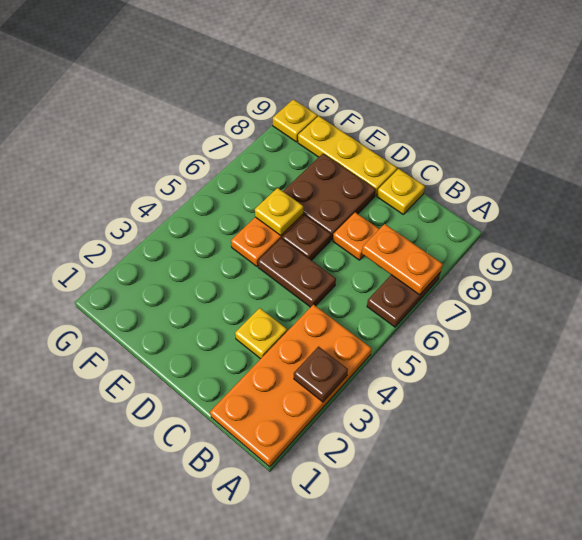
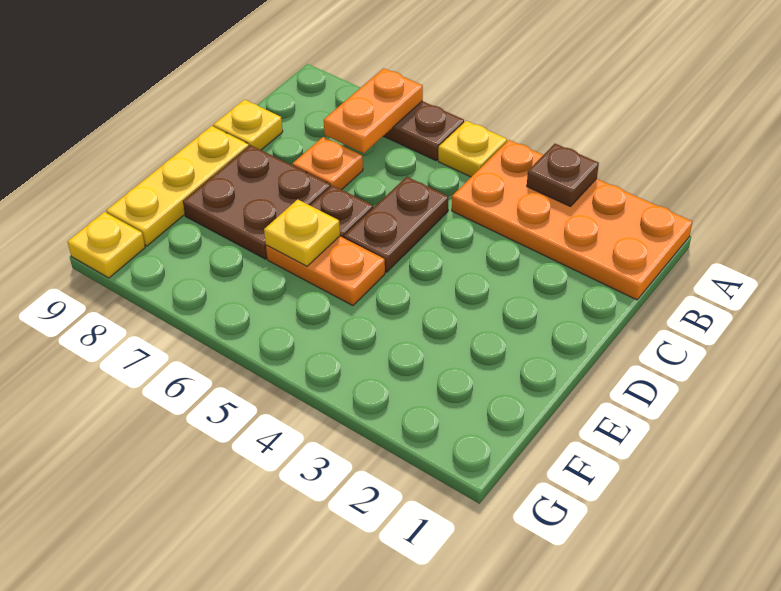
yellow 1x1 plate [235,308,287,359] -> yellow 1x1 plate moved to [438,121,507,177]

